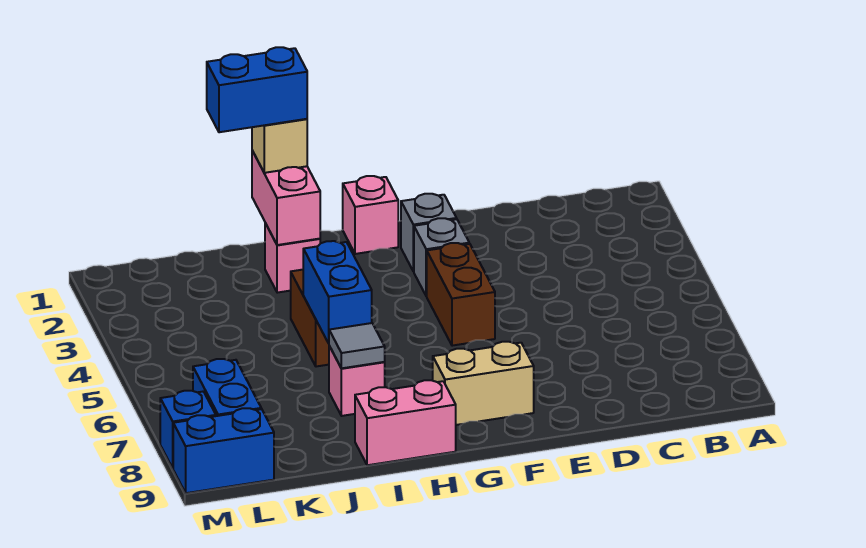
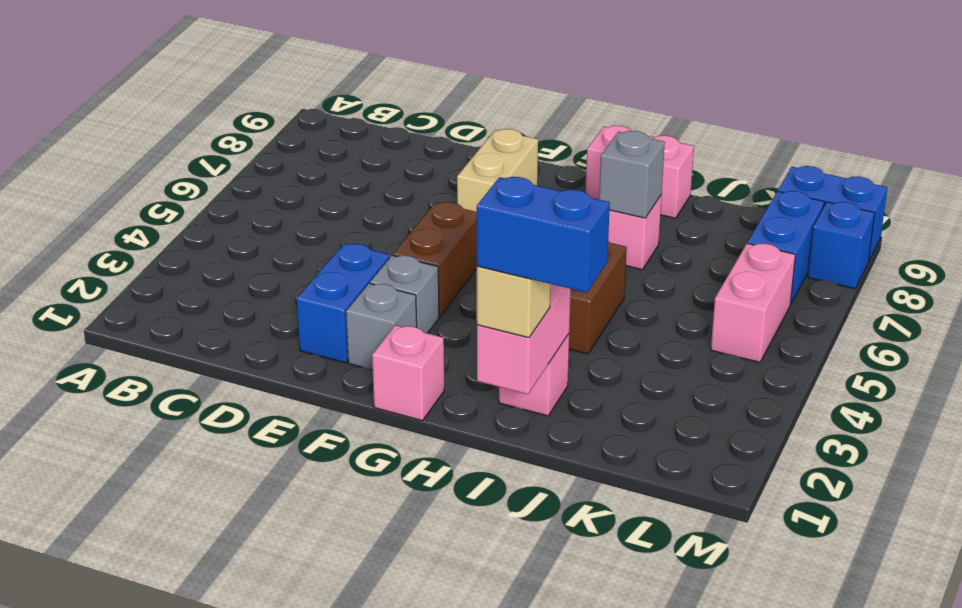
tan 1x2 brick [433,342,534,425] -> tan 1x2 brick turned to [457,129,538,212]
blue 1x2 brick [303,241,372,343] -> blue 1x2 brick moved to [297,244,390,363]
grey 1x1 tile [329,323,385,368] -> grey 1x1 brick [599,131,665,218]
none -> pink 1x2 brick [711,243,795,362]

